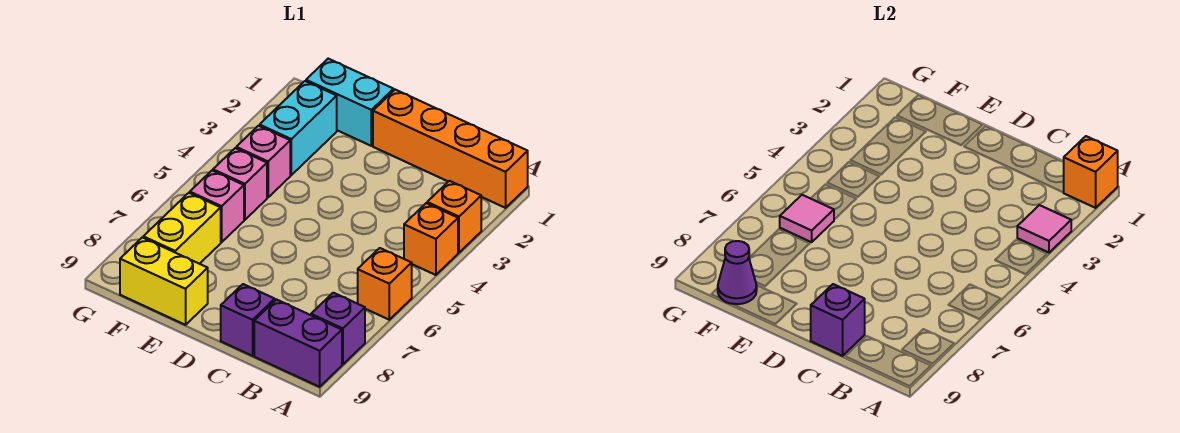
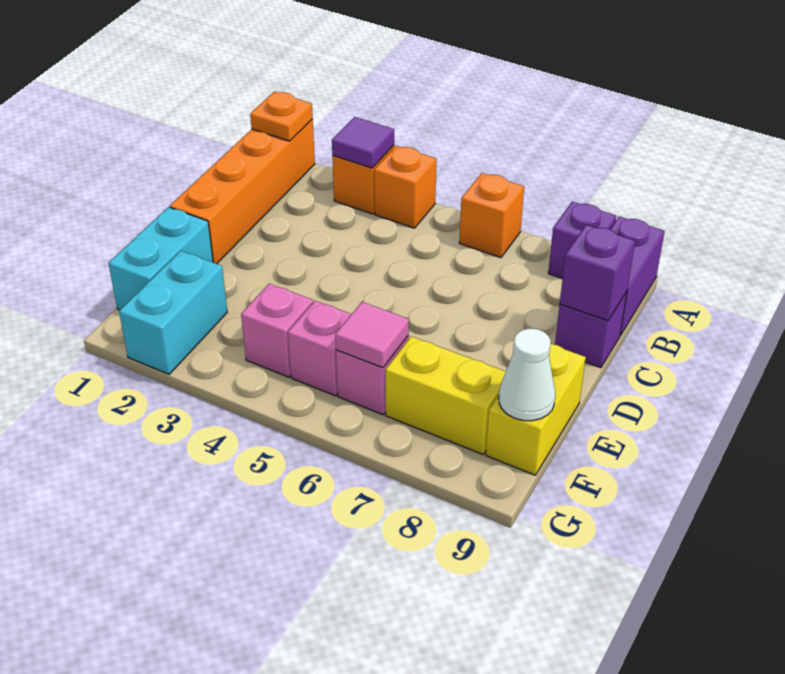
orange 1x1 brick [1063,136,1118,208] -> orange 1x1 plate [250,92,313,141]
pink 1x1 tile [1017,205,1071,253] -> purple 1x1 tile [332,117,394,168]
cyan 1x2 brick [260,81,337,175] -> cyan 1x2 brick turned to [119,251,227,374]
purple 1x1 cone [718,241,757,304] -> white 1x1 cone [499,329,555,421]

